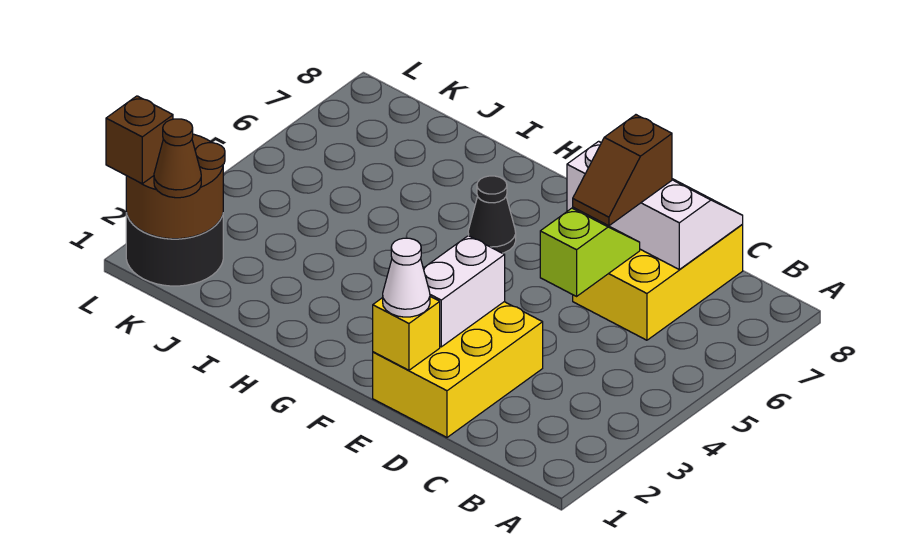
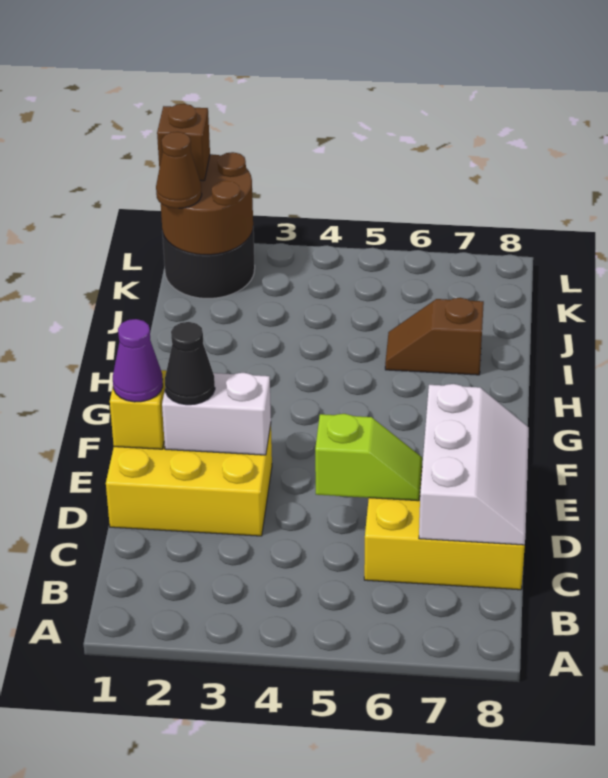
brown 1x2 slope [573,115,672,226] -> brown 1x2 slope moved to [385,298,484,375]
white 1x1 cone [383,238,430,317] -> purple 1x1 cone [113,319,163,402]
black 1x1 cone [468,176,516,253] -> black 1x1 cone moved to [165,322,215,405]

